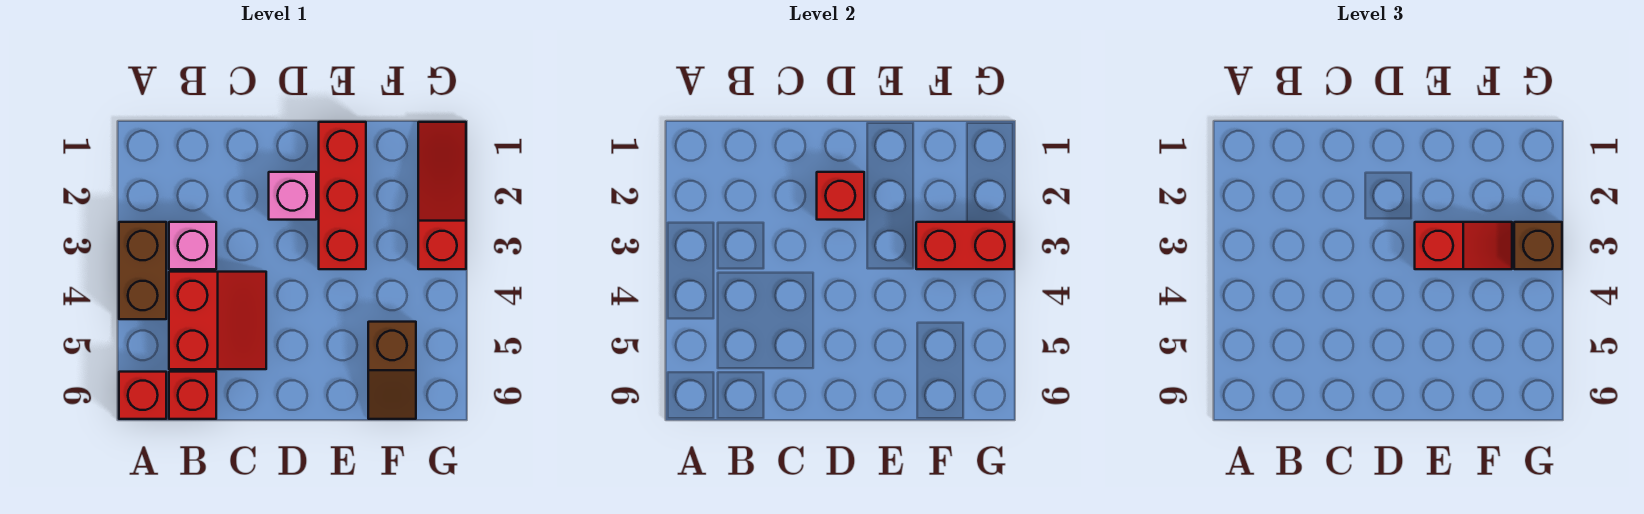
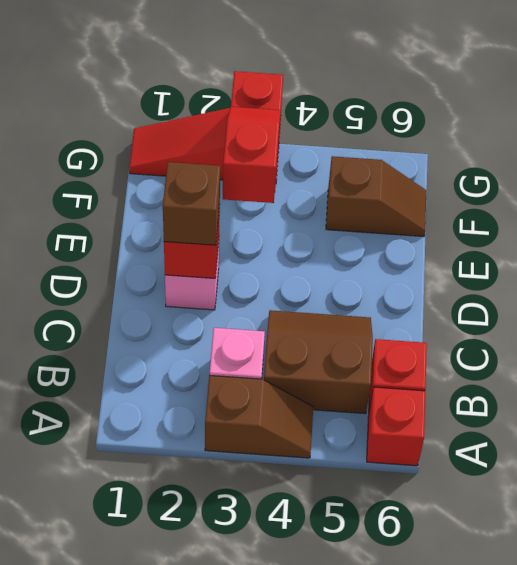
brown 1x2 brick [119,222,166,319] -> brown 1x2 slope [205,375,313,458]
red 2x2 slope [169,272,266,369] -> brown 2x2 slope [264,310,373,414]
red 1x3 brick [319,122,366,269] -> none
brown 1x1 brick [1514,222,1562,269] -> brown 1x1 brick moved to [163,162,220,245]

